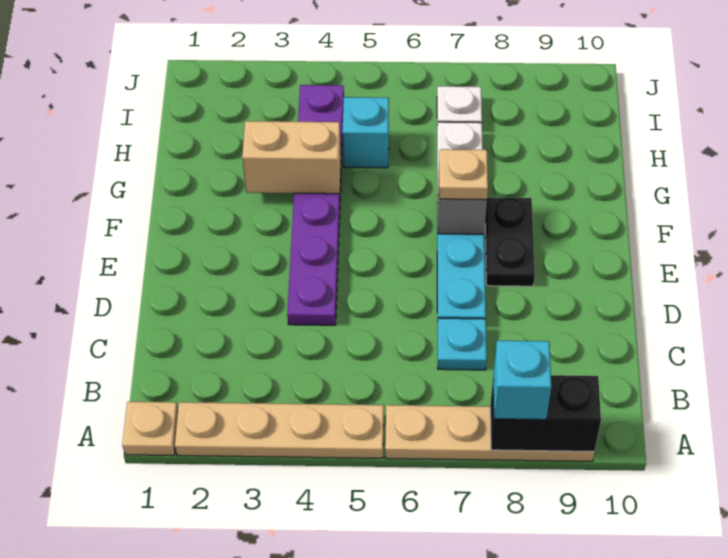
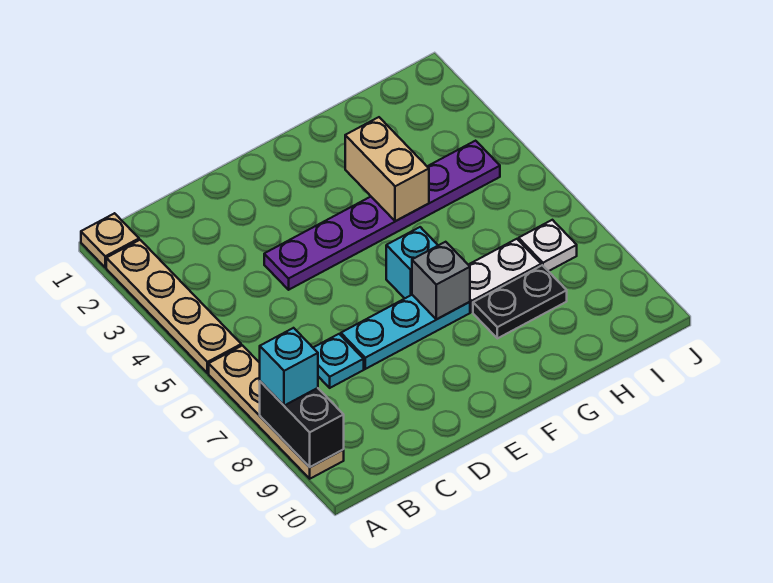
black 1x2 plate [485,197,535,286] -> black 1x2 plate moved to [473,265,567,338]
tan 1x1 plate [439,149,488,200] -> none
cyan 1x1 brick [342,97,389,168] -> cyan 1x1 brick moved to [386,227,438,298]

